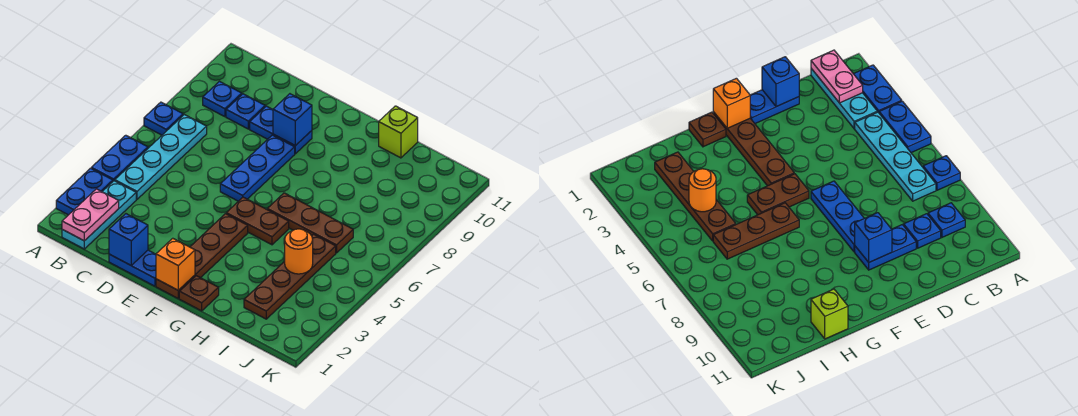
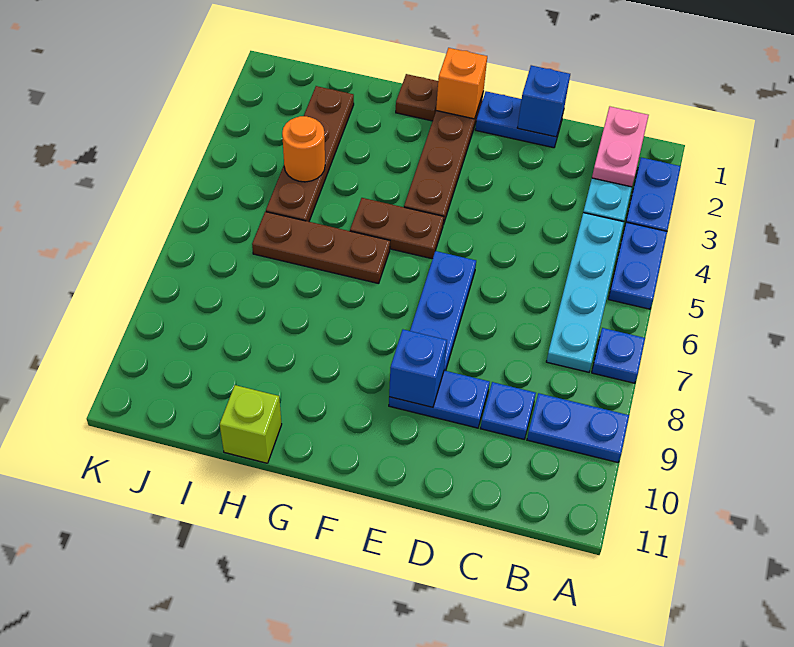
blue 1x1 plate [203,81,242,117] -> blue 1x2 plate [527,393,629,463]

